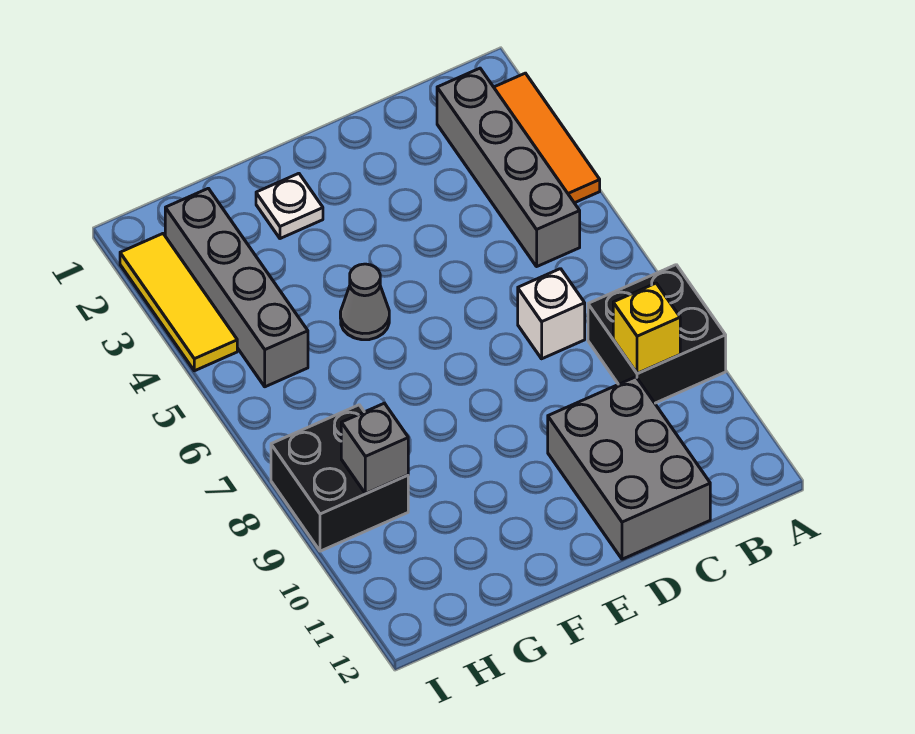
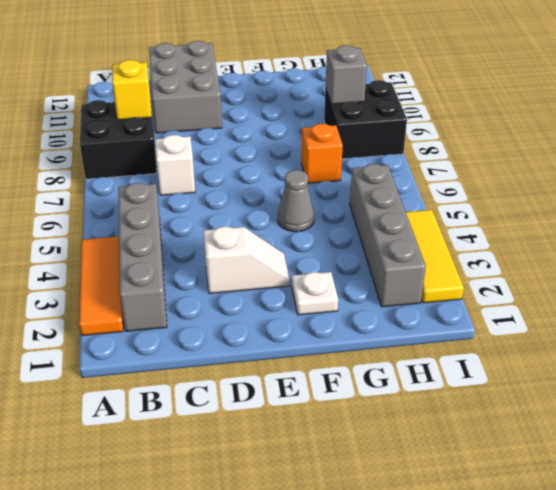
none -> white 1x2 slope [203,226,290,294]
none -> orange 1x1 brick [301,124,343,183]

